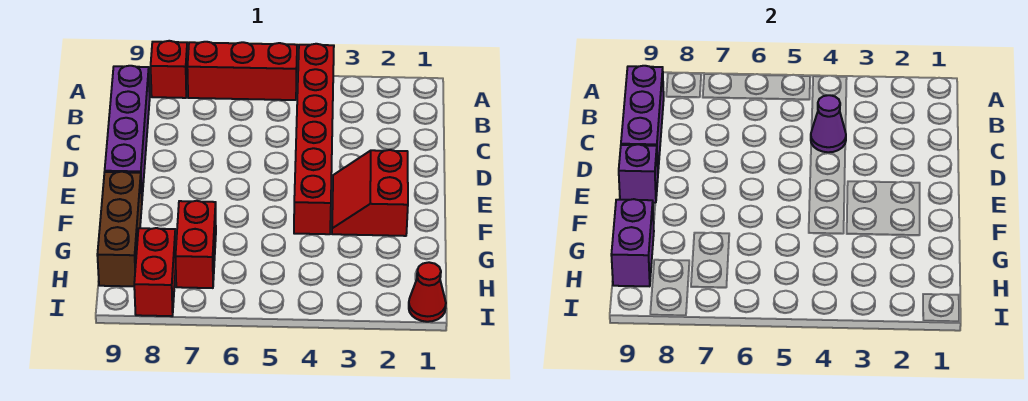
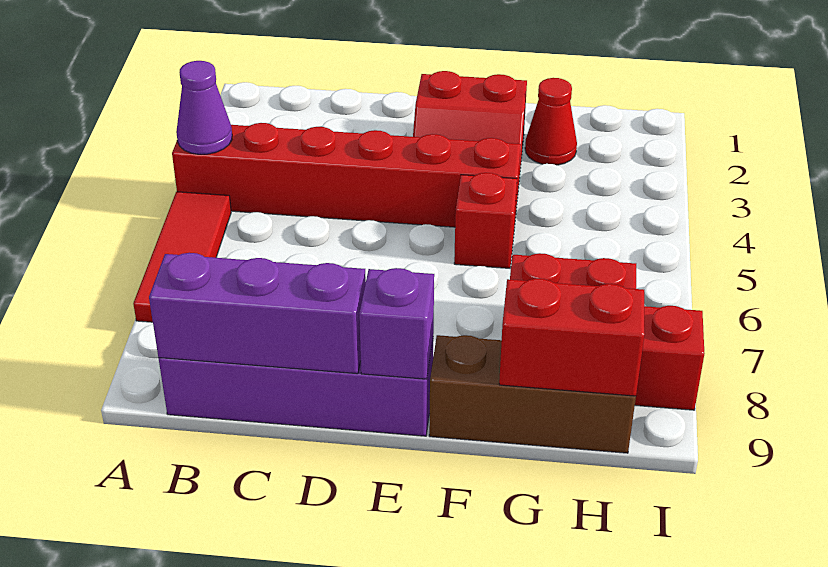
red 1x3 brick [187,42,297,100] -> red 1x3 tile [133,192,231,322]
red 1x1 brick [151,41,188,98] -> red 1x1 brick moved to [454,173,517,268]
purple 1x1 cone [811,95,846,152] -> purple 1x1 cone moved to [176,61,232,154]
purple 1x2 brick [611,199,654,286] -> red 1x2 brick [499,279,645,396]
red 1x1 cone [409,262,446,322] -> red 1x1 cone moved to [525,78,577,165]

